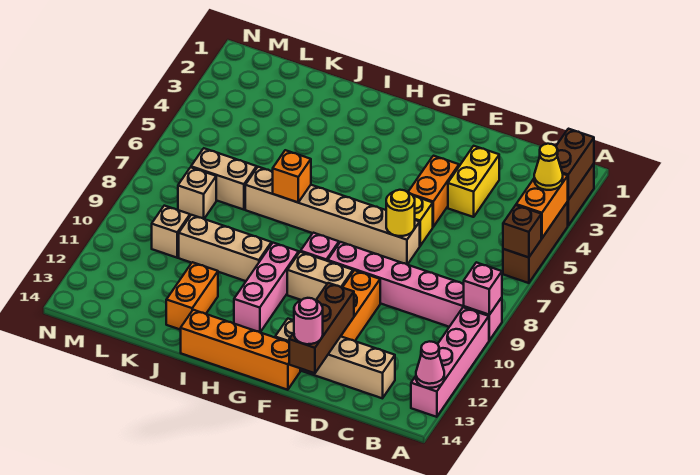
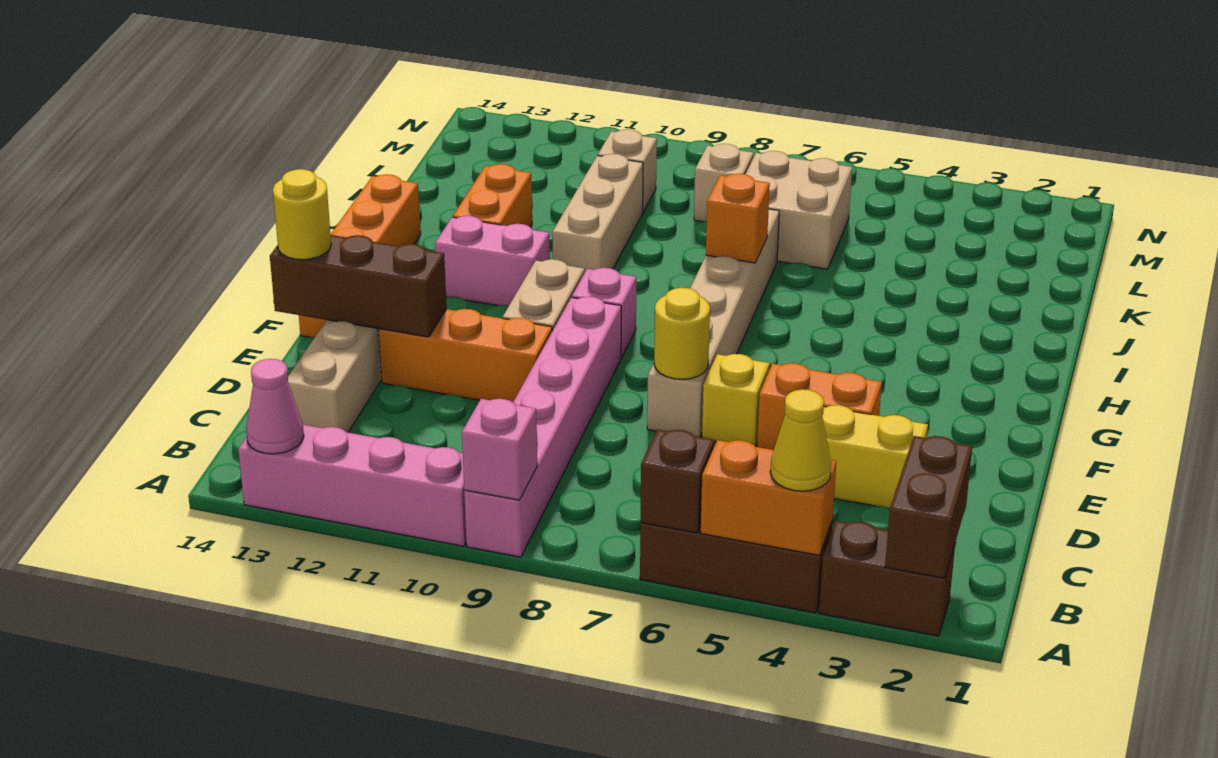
brown 1x2 brick [556,129,594,200] -> brown 1x2 brick turned to [885,436,972,578]
pink 1x1 round brick [294,298,323,344] -> yellow 1x1 round brick [273,169,331,260]
pink 1x3 brick [234,243,299,332] -> pink 1x2 brick [435,216,550,306]
orange 1x2 brick [166,262,218,330] -> orange 1x2 brick turned to [453,164,532,227]
tan 1x2 brick [191,148,257,210] -> tan 2x2 brick [745,151,852,269]

